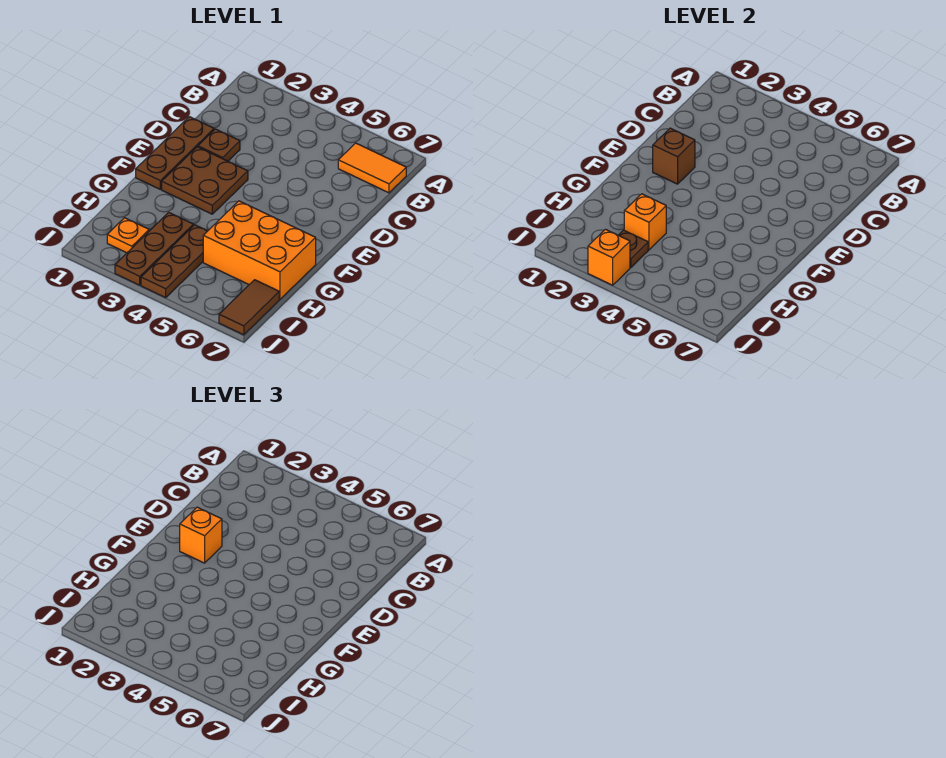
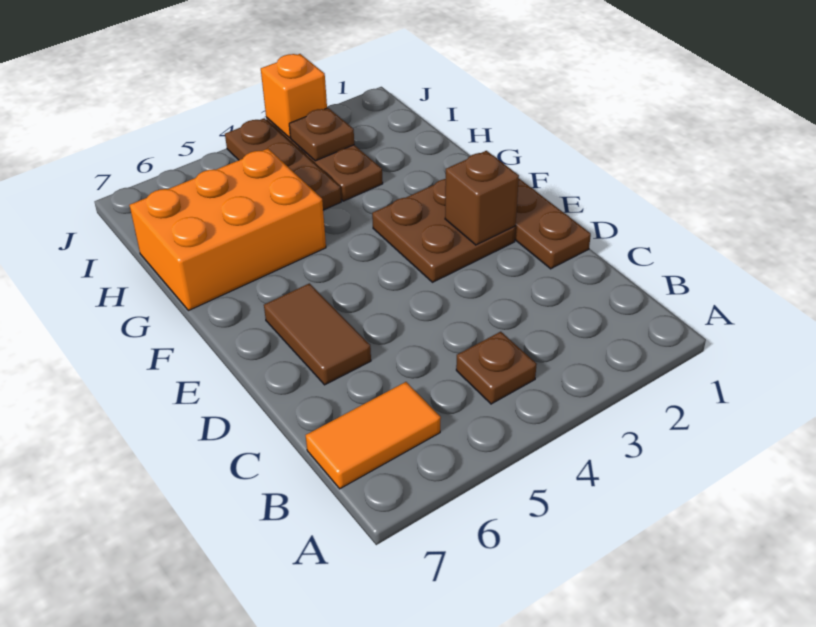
brown 1x1 plate [198,129,240,161] -> brown 1x1 plate moved to [456,332,537,404]
orange 1x1 brick [180,507,222,563] -> none
orange 1x1 brick [624,194,666,250] -> none
orange 1x1 plate [107,218,149,253] -> none
brown 1x2 tile [219,280,279,335] -> brown 1x2 tile moved to [264,283,371,385]

